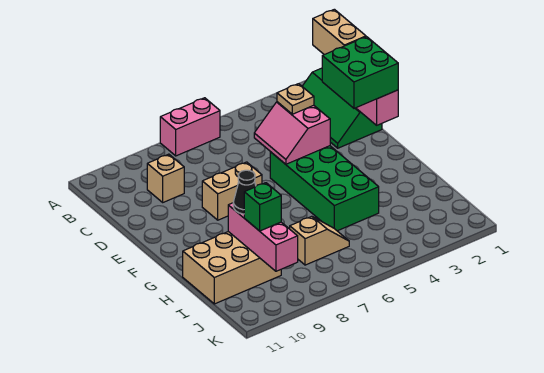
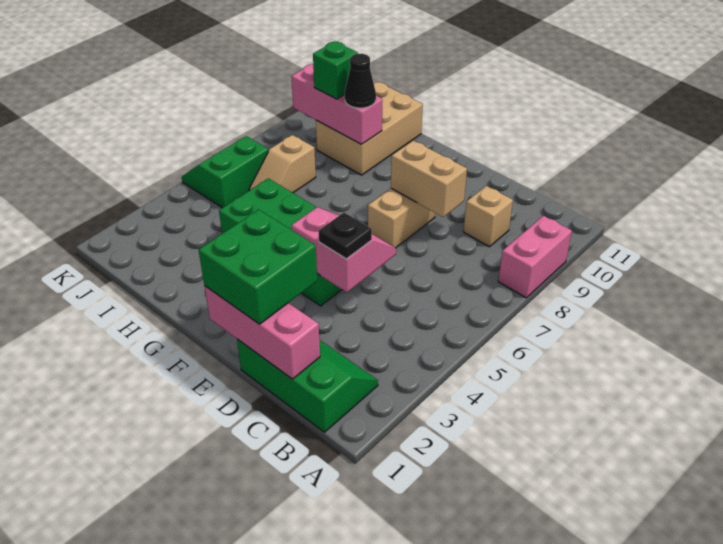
pink 1x2 brick [160,98,220,156] -> pink 1x2 brick moved to [498,216,572,298]
tan 1x2 brick [313,9,366,55] -> tan 1x2 brick moved to [391,141,467,217]
tan 1x1 plate [277,84,314,114] -> black 1x1 plate [319,213,372,259]
none -> green 2x2 slope [182,136,268,208]

